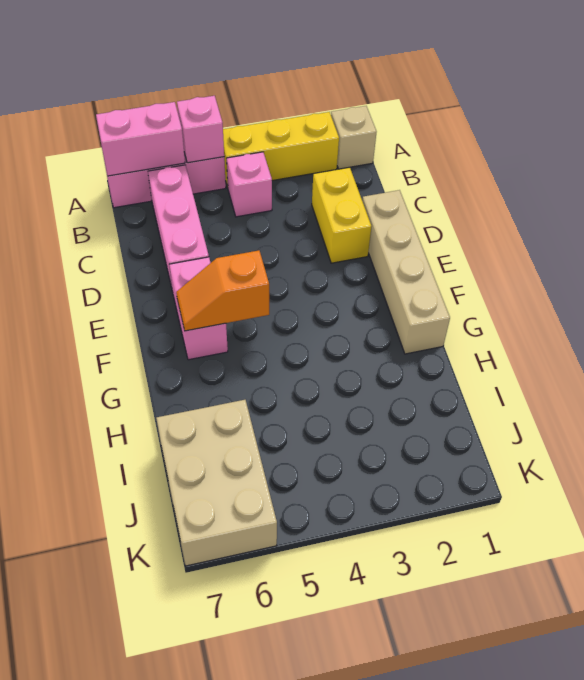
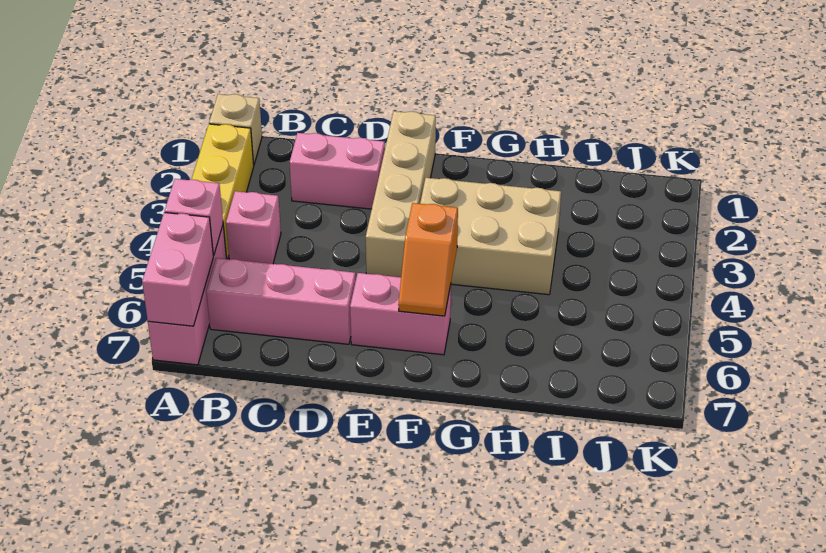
yellow 1x2 brick [312,167,372,263] -> pink 1x2 brick [290,133,385,209]
tan 1x4 brick [362,190,450,354] -> tan 1x4 brick turned to [366,111,436,277]
tan 2x3 brick [156,400,277,566] -> tan 2x3 brick moved to [420,178,561,295]

